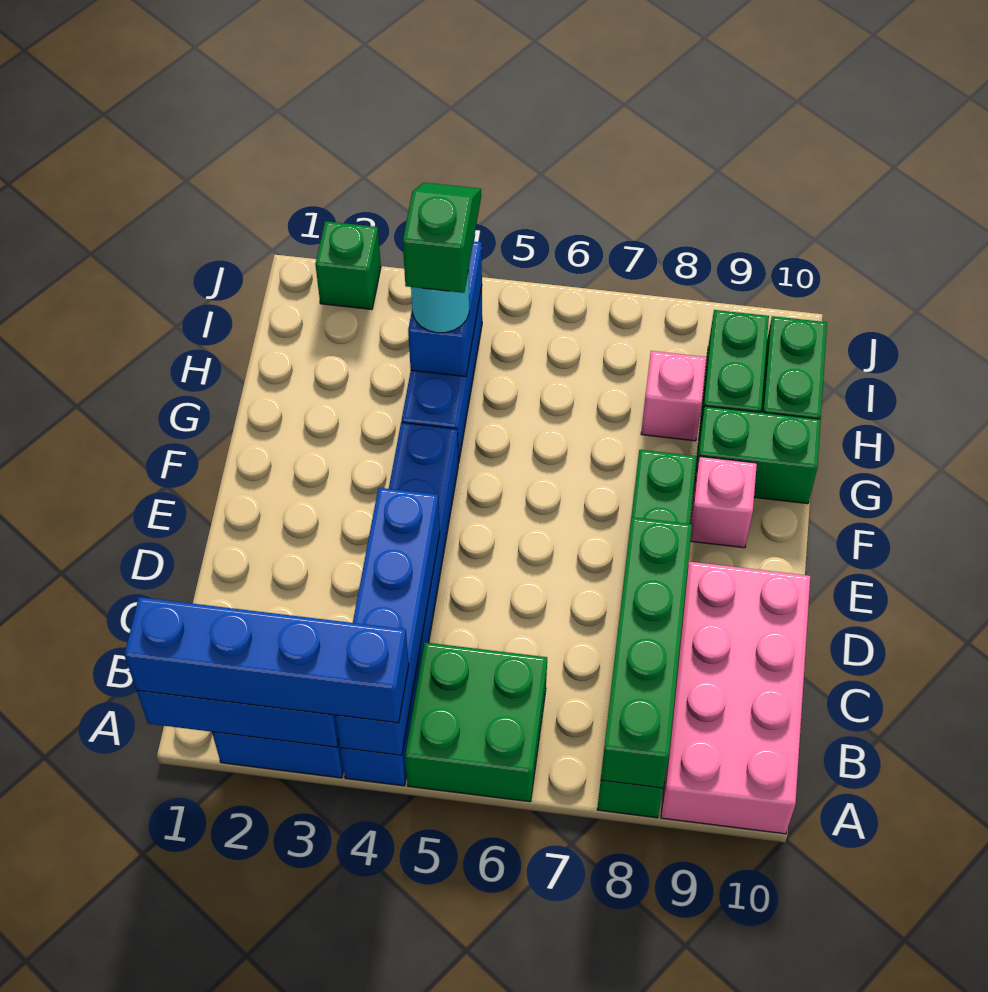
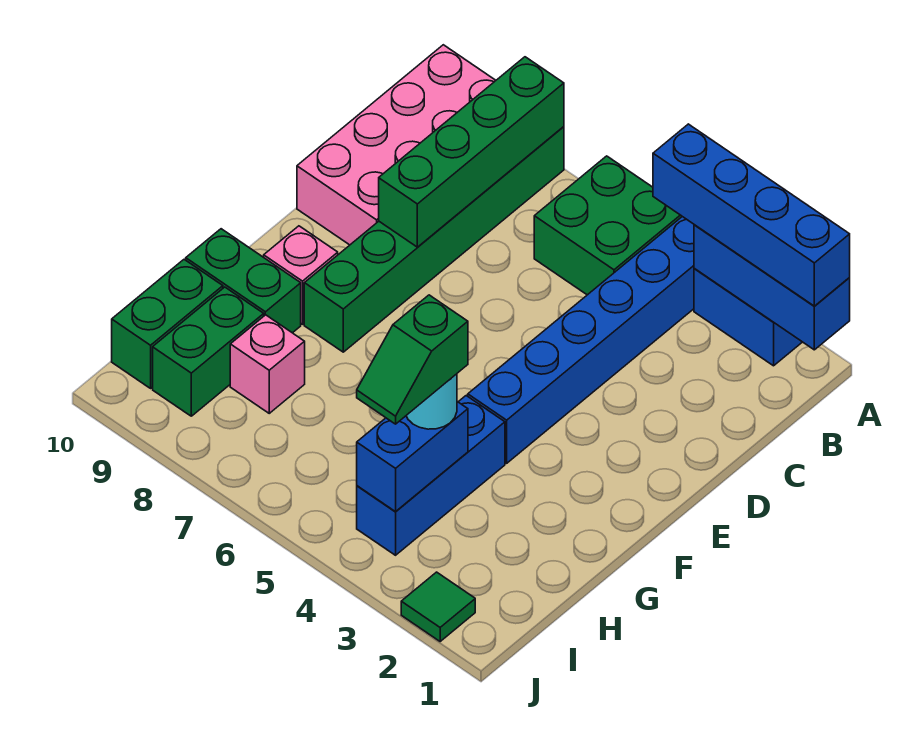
blue 1x4 brick [335,488,440,755] -> none
green 1x1 brick [315,221,381,309] -> green 1x1 tile [401,572,475,641]

